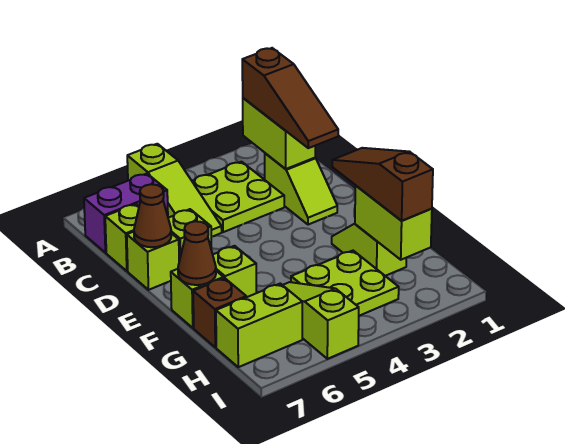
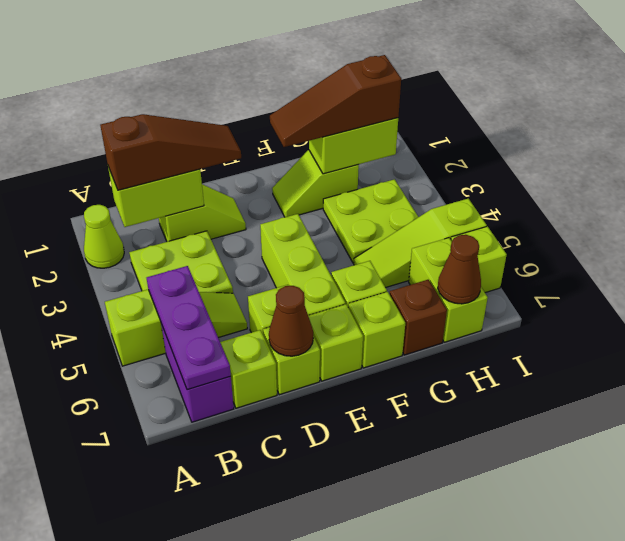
none -> lime 1x1 cone [84,205,124,268]
none -> purple 1x3 plate [147,266,231,390]
none -> lime 1x3 brick [260,214,345,315]
none -> lime 1x1 brick [308,304,363,381]
brown 1x1 cone [178,221,216,285] -> brown 1x1 cone moved to [438,235,481,304]
none -> lime 1x1 brick [451,226,507,293]

